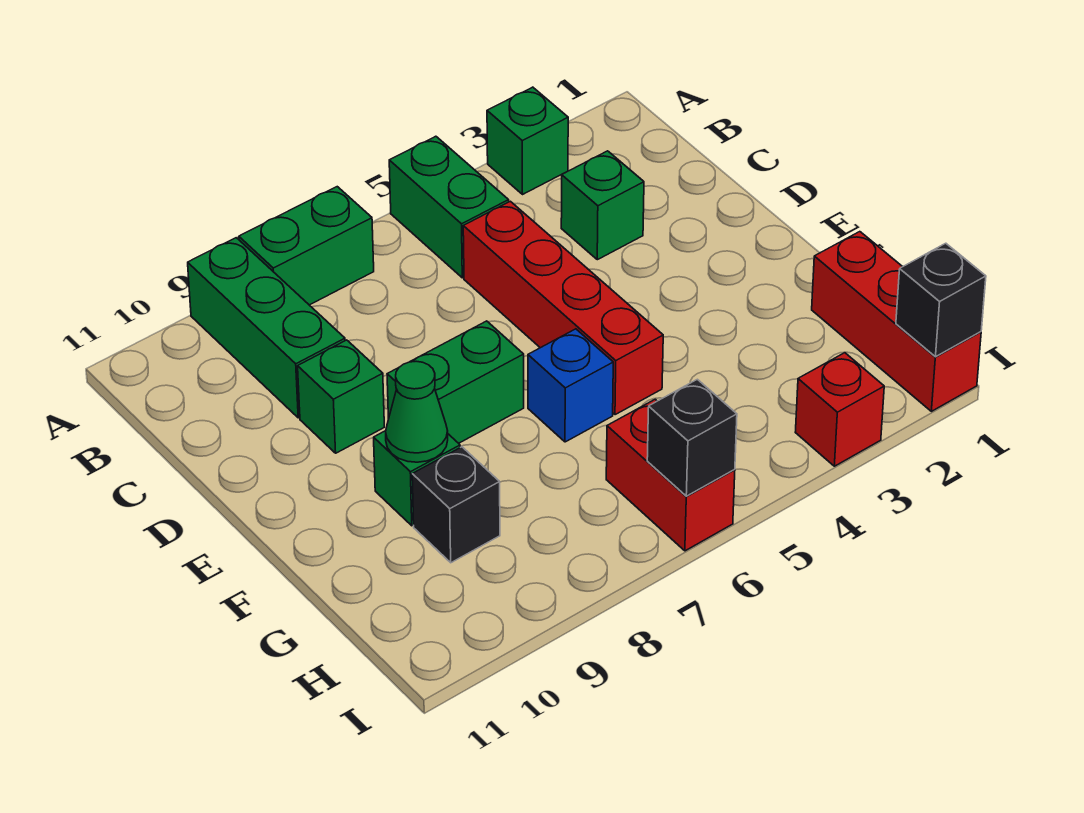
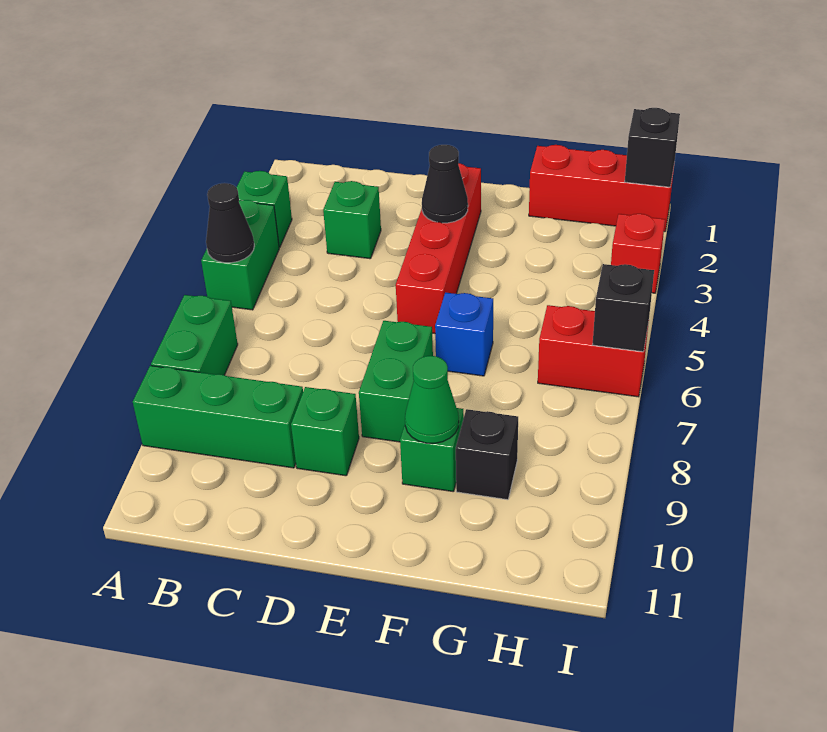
green 1x2 brick [389,136,509,278] -> green 1x2 brick turned to [201,200,279,310]
none -> black 1x1 cone [206,183,254,263]
red 1x4 brick [463,201,663,415] -> red 1x4 brick turned to [396,163,481,333]
none -> black 1x1 cone [422,145,468,223]

